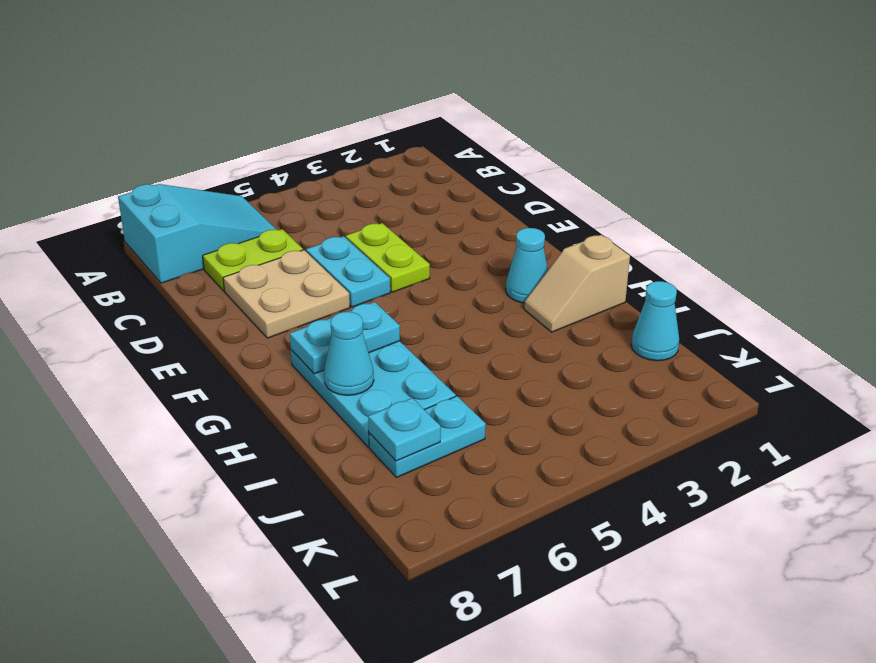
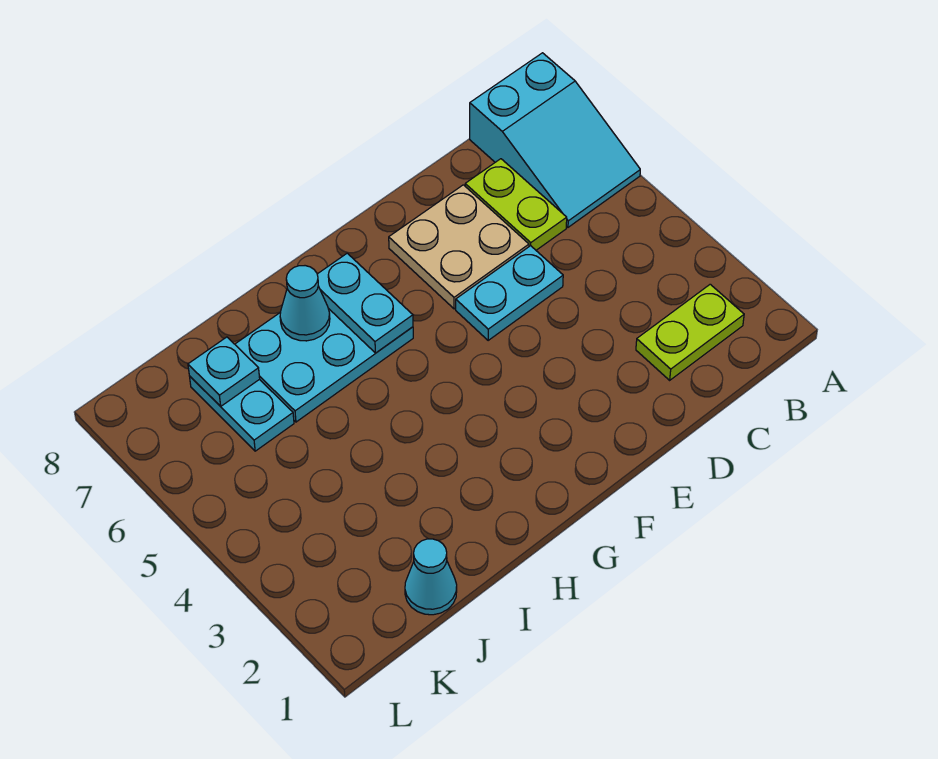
lime 1x2 plate [346,223,430,292] -> lime 1x2 plate moved to [636,284,744,380]
cyan 1x1 cone [506,228,548,303] -> none
tan 1x2 slope [524,235,630,332] -> none

